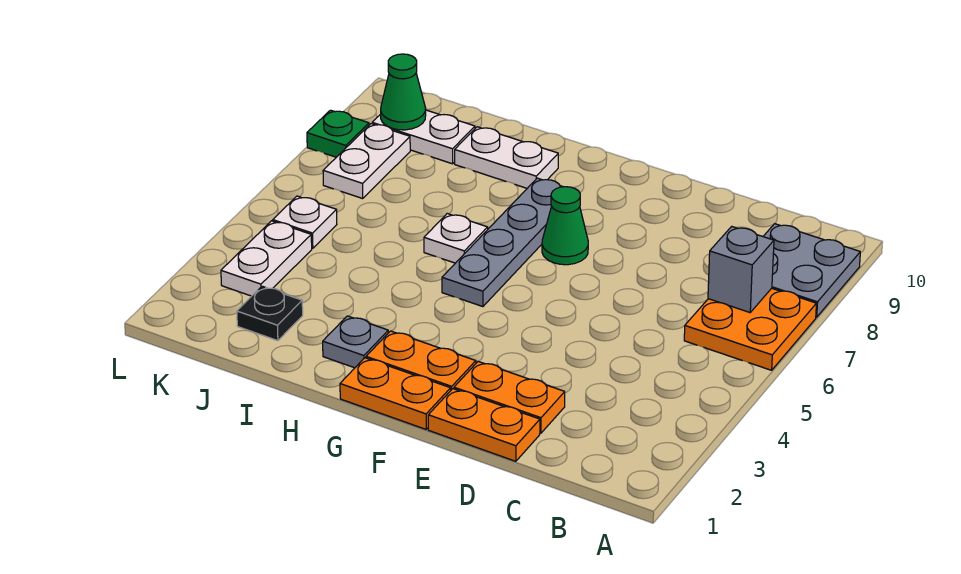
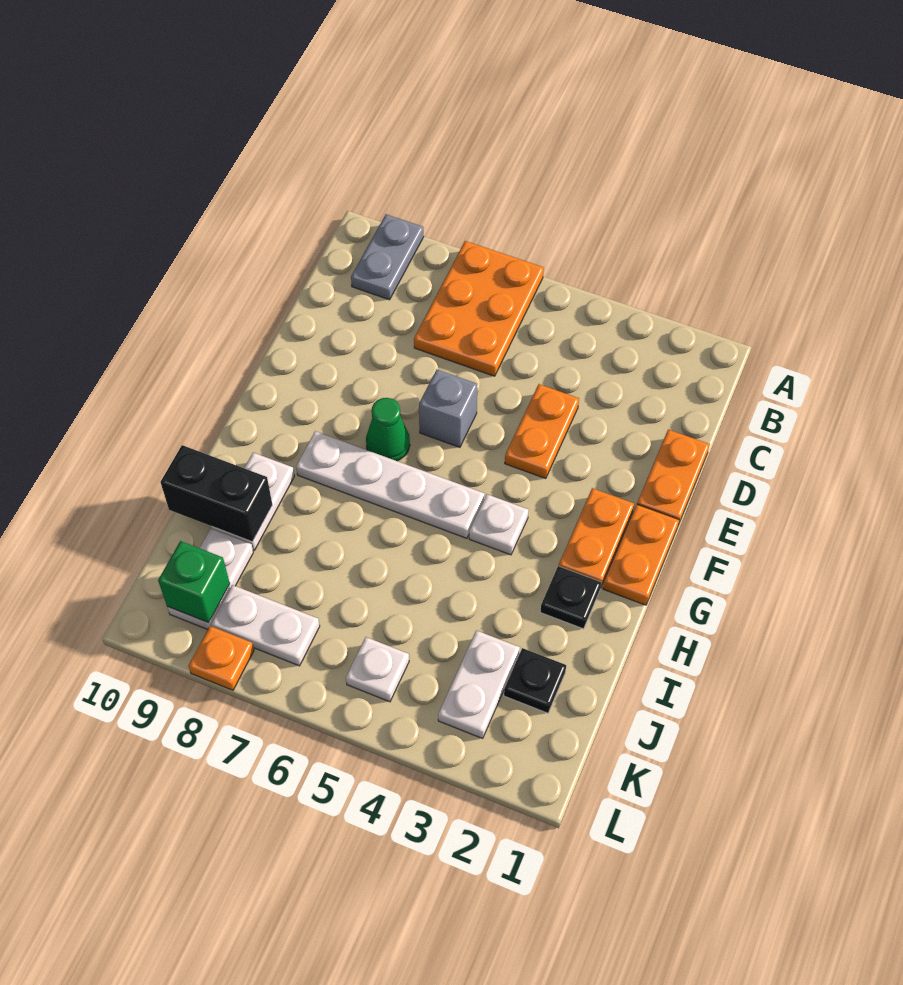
orange 2x2 plate [684,288,816,370] -> orange 2x3 plate [414,241,544,376]
grey 2x2 plate [763,224,860,317] -> grey 1x2 plate [351,214,424,300]
grey 1x1 brick [708,226,774,313] -> grey 1x1 brick moved to [419,370,477,447]
orange 1x2 plate [454,361,565,433] -> orange 1x2 plate moved to [505,384,579,479]
grey 1x4 plate [442,178,563,307] -> white 1x4 plate [296,431,485,538]
grey 1x1 plate [323,316,388,368] -> black 1x1 plate [540,566,601,629]
white 1x1 plate [424,214,488,263] -> white 1x1 plate moved to [469,494,529,555]
none -> black 1x2 brick [161,445,272,542]
white 1x2 plate [221,221,312,296] -> white 1x2 plate turned to [438,630,520,738]
green 1x1 cone [381,54,426,130] -> green 1x1 brick [158,541,230,623]
green 1x1 plate [307,110,369,157] -> orange 1x1 plate [188,626,254,690]

